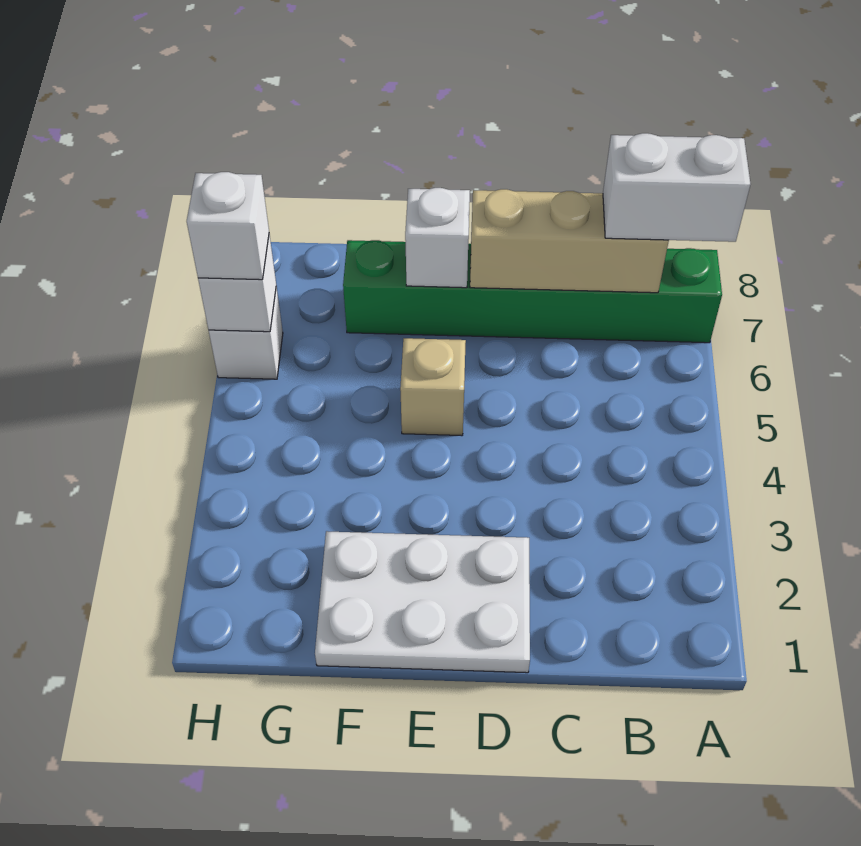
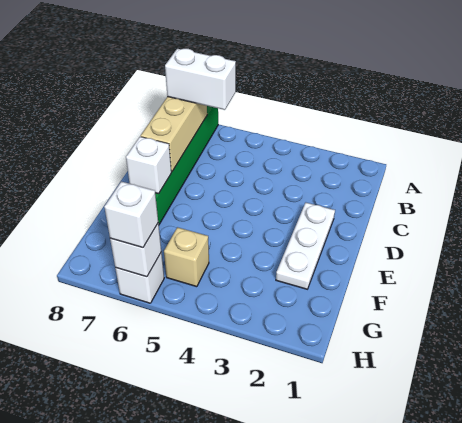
white 1x2 brick [603,133,750,242] -> white 1x2 brick turned to [165,49,236,110]
white 2x3 plate [315,531,530,673] -> white 1x3 plate [276,203,335,289]
tan 1x1 brick [400,338,466,436] -> tan 1x1 brick moved to [164,227,209,287]

